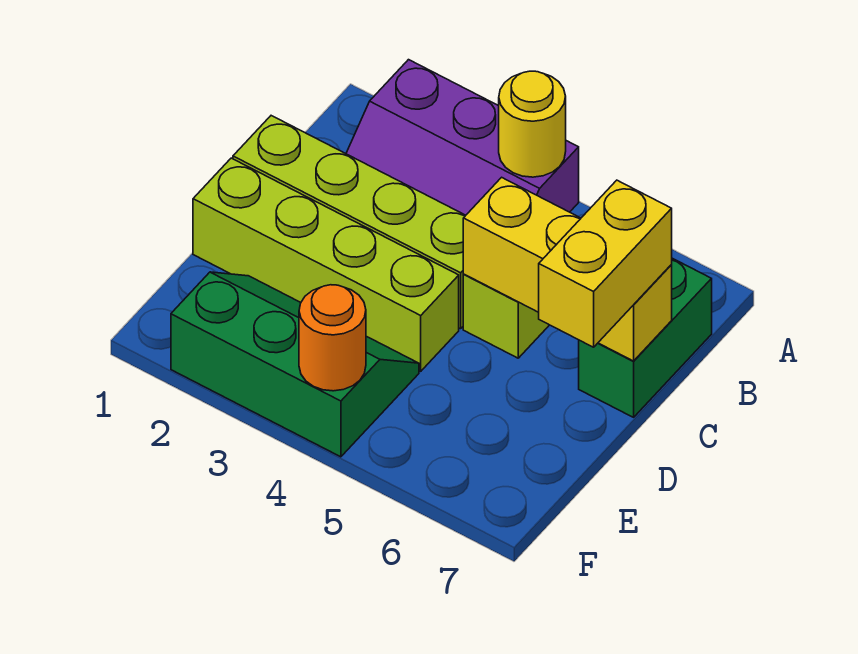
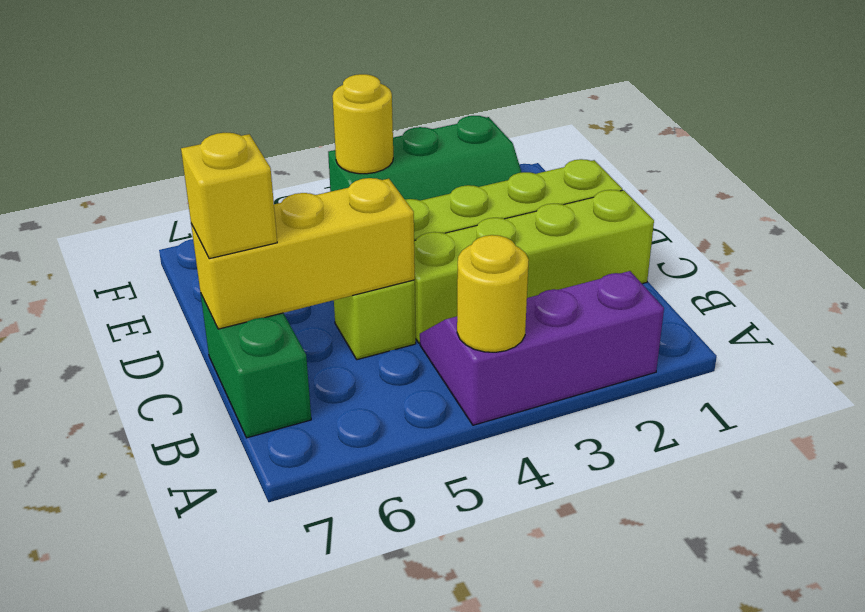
yellow 1x2 brick [539,180,672,347] -> yellow 1x1 brick [181,133,277,259]
orange 1x1 round brick [299,285,366,391] -> yellow 1x1 round brick [332,74,393,174]

